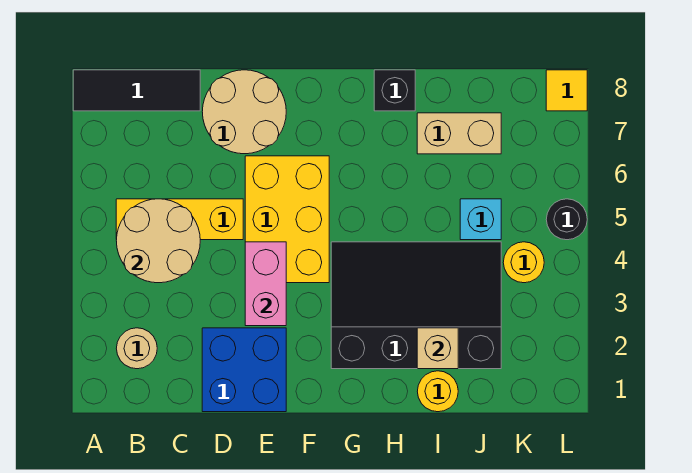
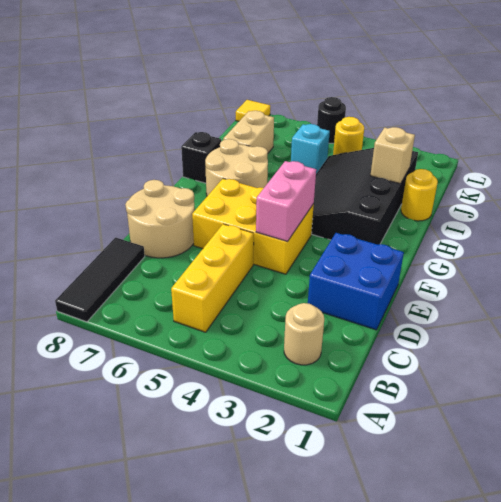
tan 2x2 round brick [116,199,200,283] -> tan 2x2 round brick moved to [205,139,268,196]
pink 1x2 brick [245,242,286,326] -> pink 1x2 brick turned to [256,161,316,242]

